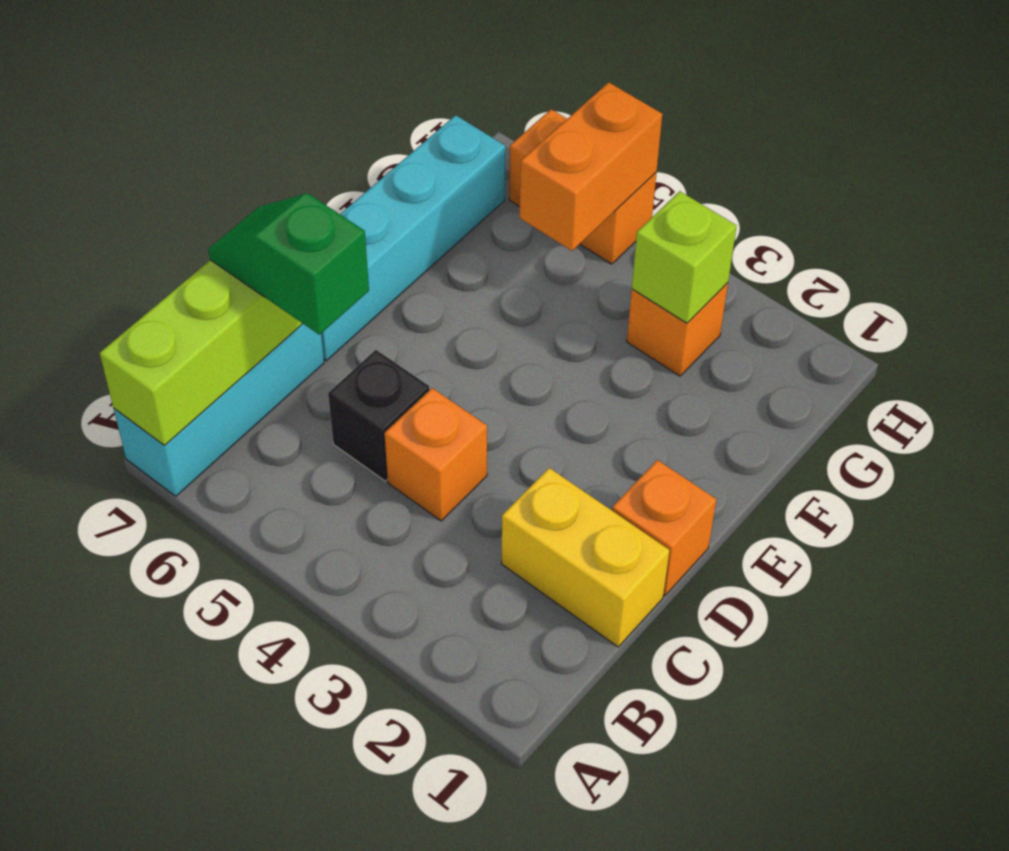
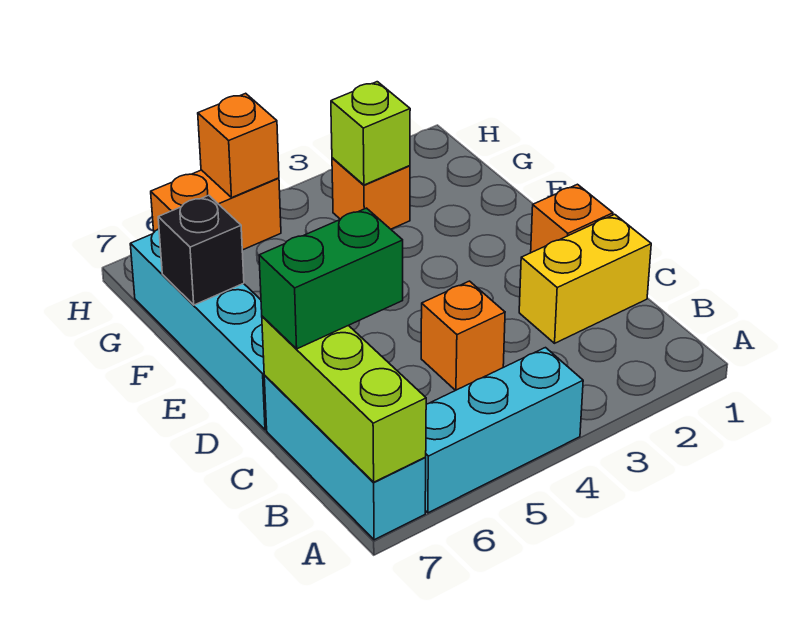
none -> cyan 1x3 brick [425,348,583,513]
black 1x1 brick [328,350,429,481] -> black 1x1 brick moved to [158,195,244,305]
green 1x2 slope [208,193,369,335] -> green 1x2 brick [259,208,403,349]
orange 1x2 brick [520,82,662,251] -> orange 1x1 brick [198,93,279,197]

